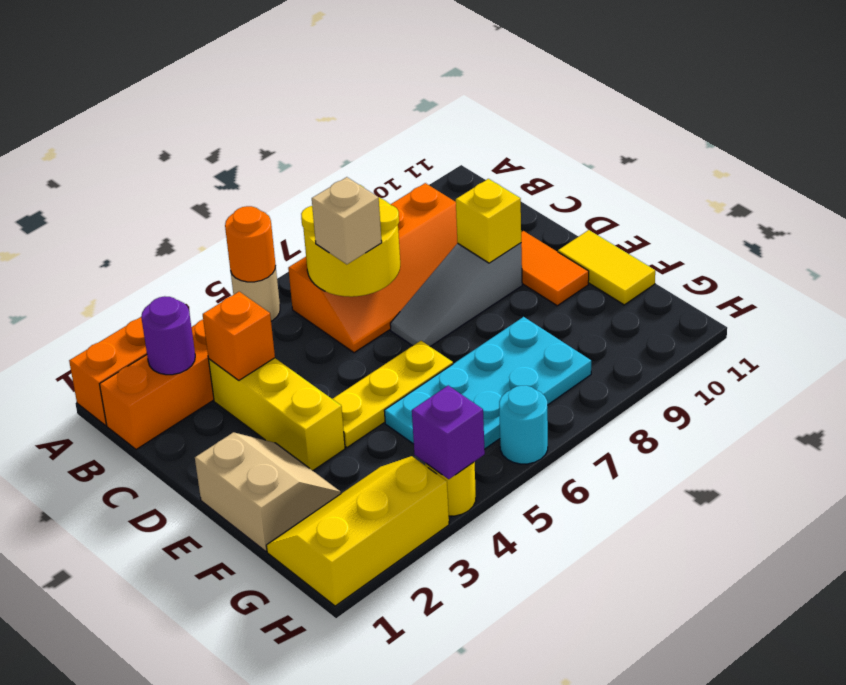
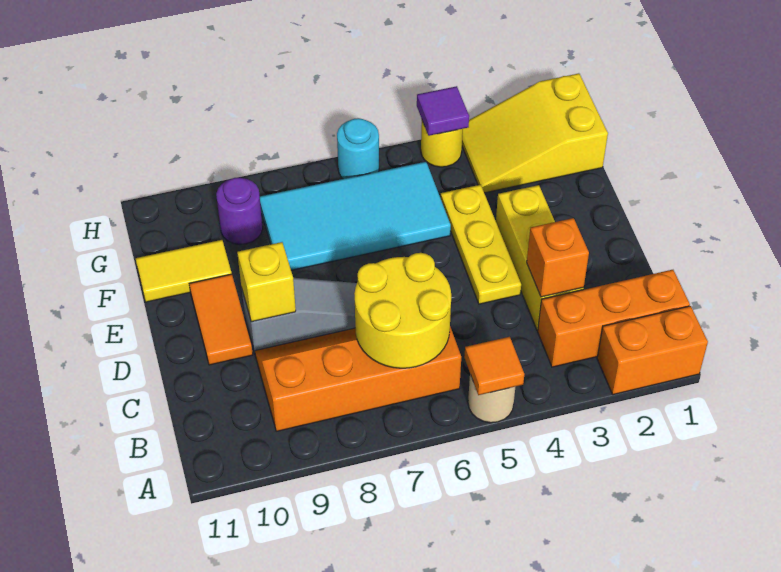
orange 1x1 round brick [225,206,276,282] -> orange 1x1 tile [464,337,524,395]
purple 1x1 round brick [141,296,195,375] -> purple 1x1 round brick moved to [216,177,263,245]
tan 1x1 brick [312,177,382,264] -> none
tan 2x2 slope [195,432,341,551] -> none
yellow 1x3 plate [333,341,453,447] -> yellow 1x3 plate turned to [441,185,521,304]
yellow 1x2 tile [558,230,655,305] -> yellow 1x2 tile turned to [136,240,232,302]
cyan 2x4 plate [384,317,591,449] -> cyan 2x4 tile [260,162,451,270]
yellow 2x3 slope [266,456,449,606] -> yellow 2x3 slope turned to [462,73,608,193]
purple 1x1 brick [412,386,485,479] -> purple 1x1 tile [417,86,469,136]

